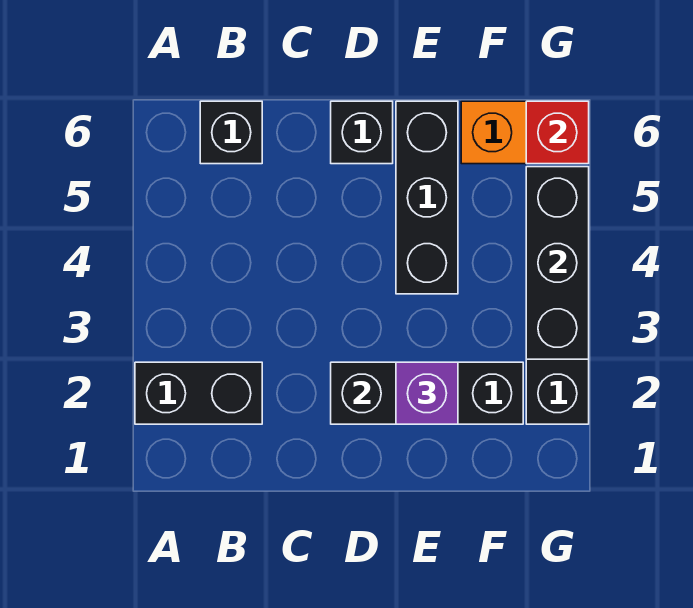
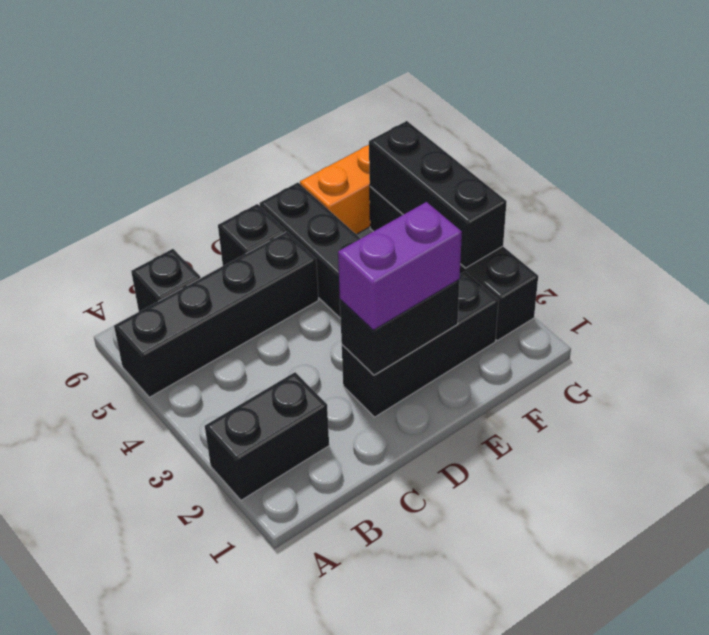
none -> black 1x4 brick [114,232,318,397]
purple 1x1 brick [396,362,458,424] -> purple 1x2 brick [338,202,462,330]
red 1x1 brick [526,101,589,164] -> none

